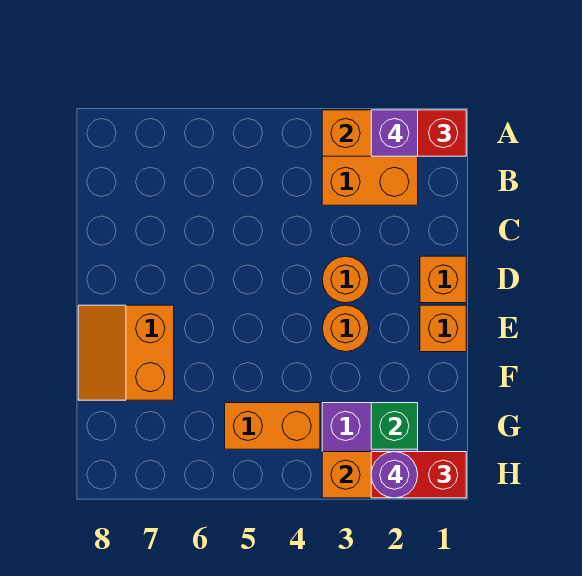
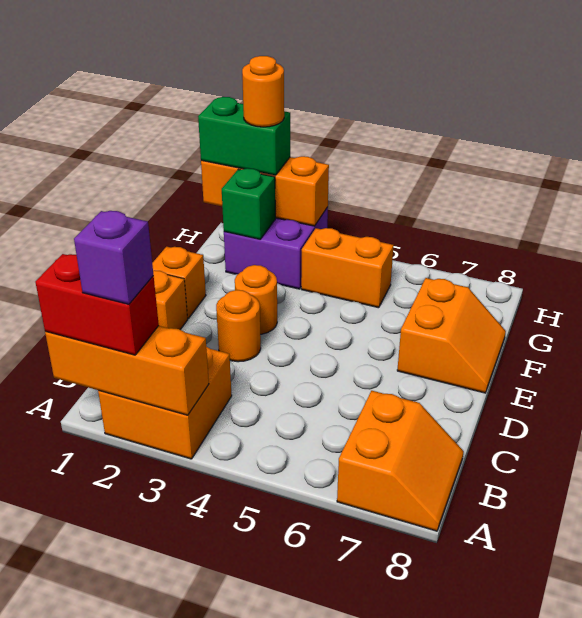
none -> orange 2x2 slope [337,391,464,531]
red 1x2 brick [371,452,466,498] -> green 1x2 brick [198,97,290,175]
purple 1x1 round brick [371,452,418,498] -> orange 1x1 round brick [242,56,284,127]

